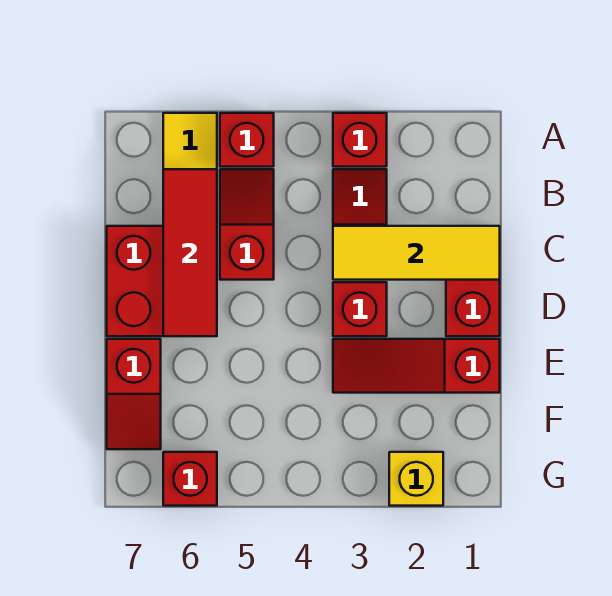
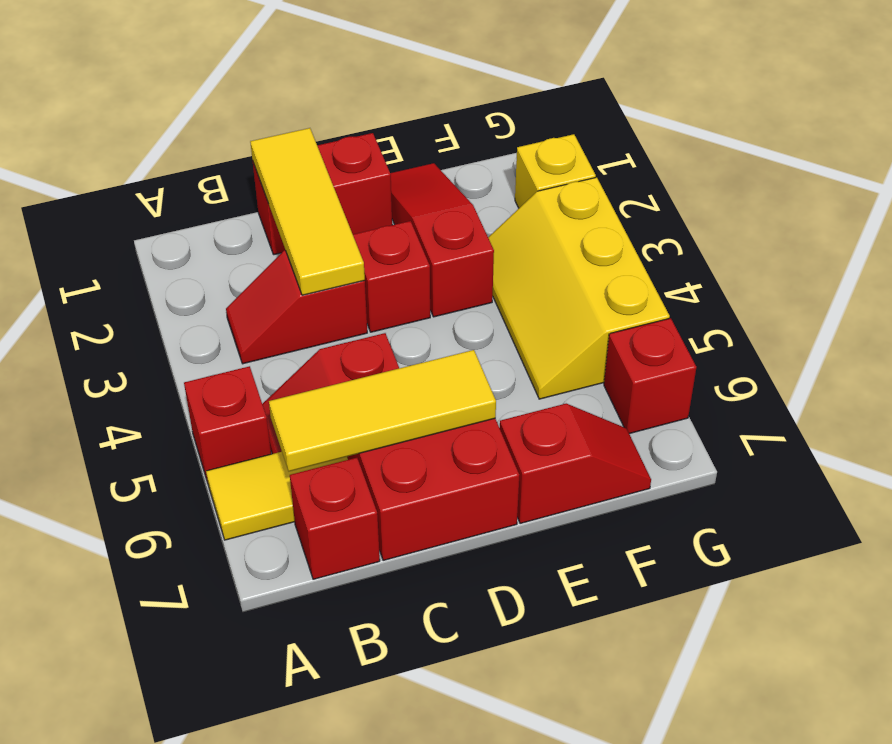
red 1x1 brick [333,113,387,167] -> red 1x1 brick moved to [290,458,380,579]
red 1x3 tile [163,169,217,336] -> yellow 1x3 tile [269,350,496,471]
red 1x3 slope [333,339,500,393] -> red 1x3 slope turned to [390,163,494,317]
none -> yellow 2x3 slope [488,177,670,399]

